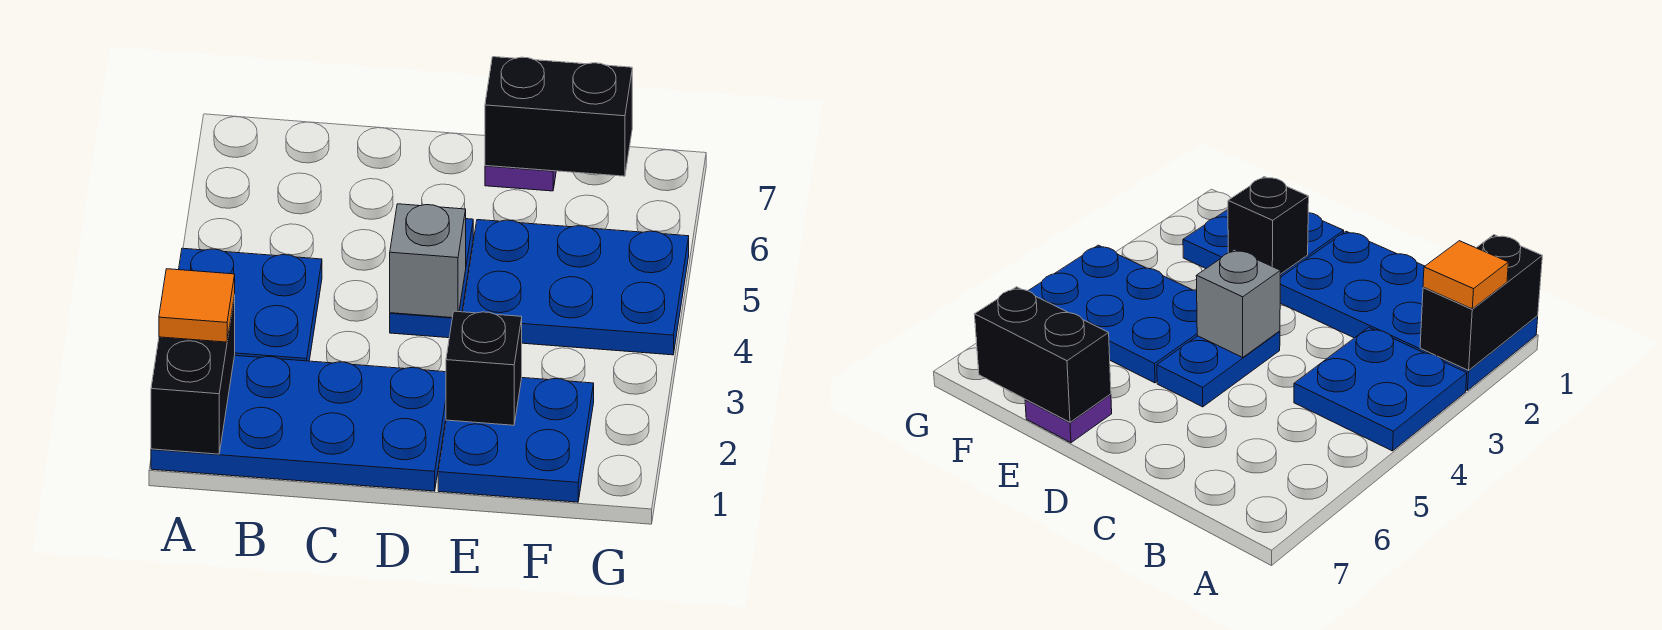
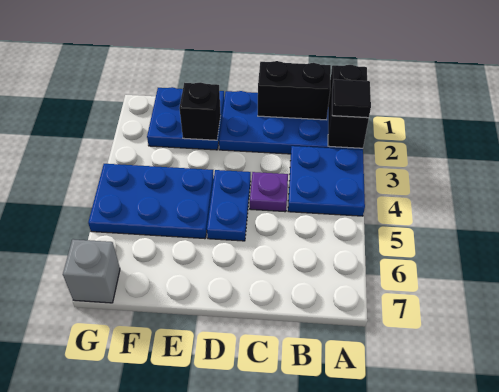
orange 1x1 tile [159,269,235,342] -> black 1x1 tile [332,79,371,118]
grey 1x1 brick [390,204,466,318] -> grey 1x1 brick moved to [63,239,120,303]
purple 1x1 plate [485,166,556,191] -> purple 1x1 plate moved to [250,172,288,212]
black 1x2 brick [485,57,632,176] -> black 1x2 brick moved to [258,61,331,120]

